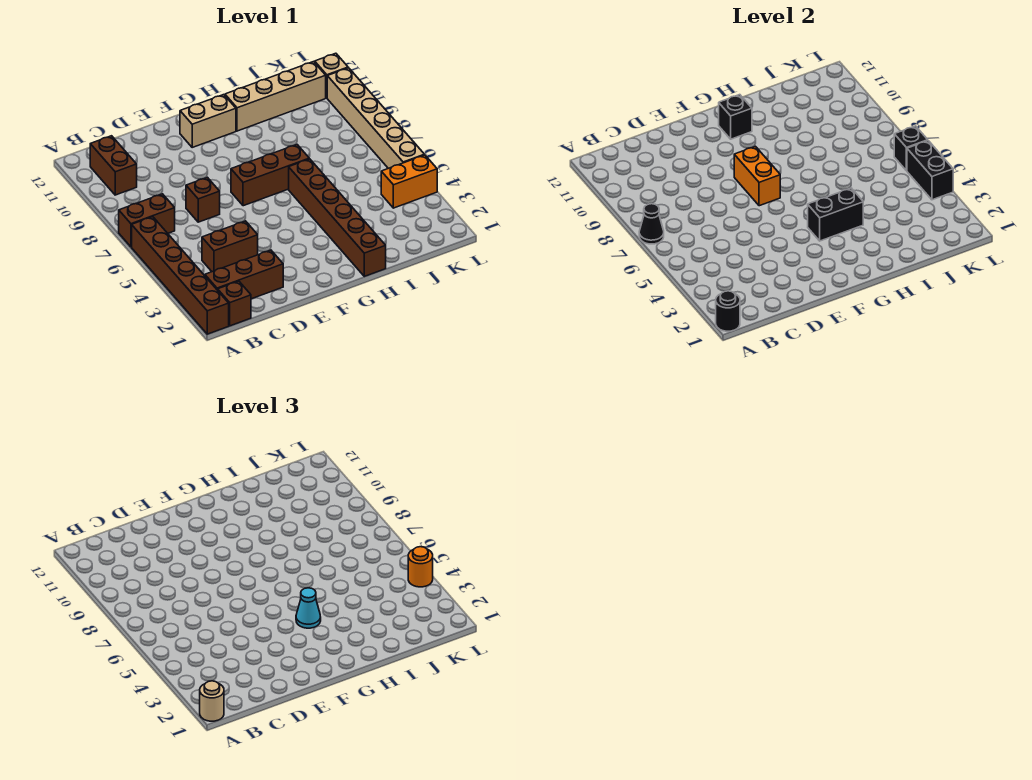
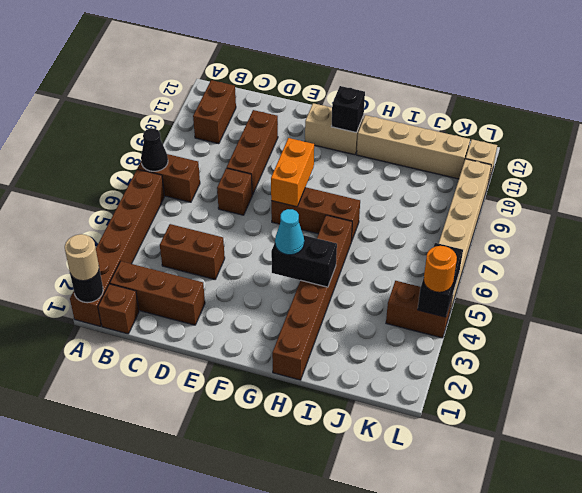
none -> brown 1x3 brick [227,110,278,195]
orange 1x2 brick [381,155,437,208] -> brown 1x2 brick [386,281,452,338]
black 1x1 brick [894,126,928,171] -> none

